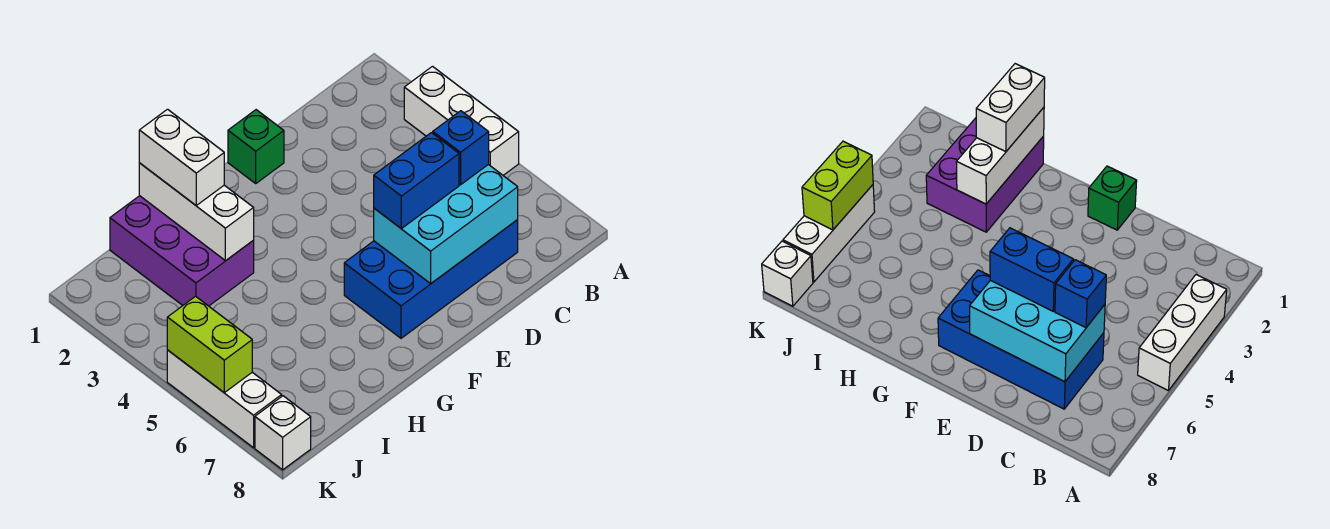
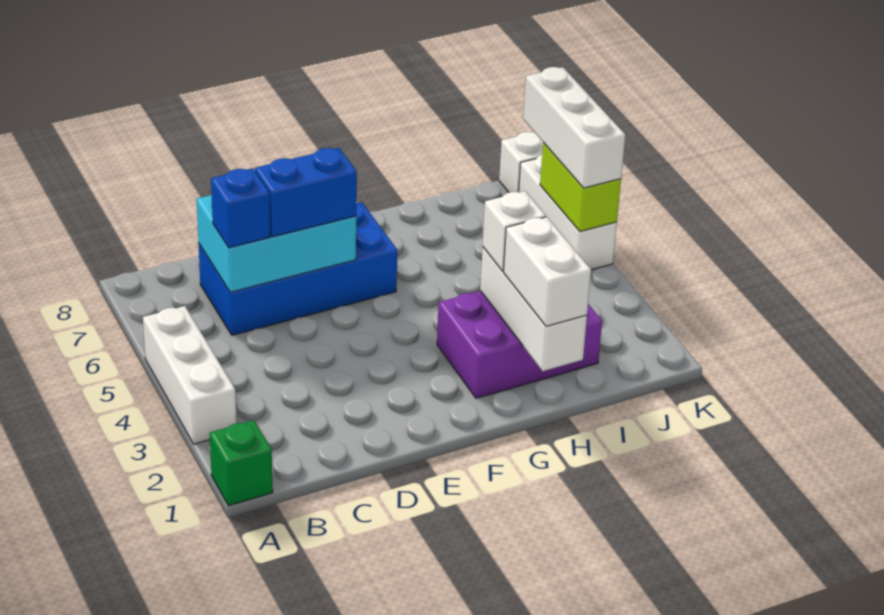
green 1x1 brick [228,110,284,183] -> green 1x1 brick moved to [210,420,273,506]
purple 2x3 brick [110,196,254,306] -> purple 2x3 brick turned to [437,291,602,398]
none -> white 1x1 brick [483,191,546,271]
none -> white 1x3 brick [523,67,625,188]

